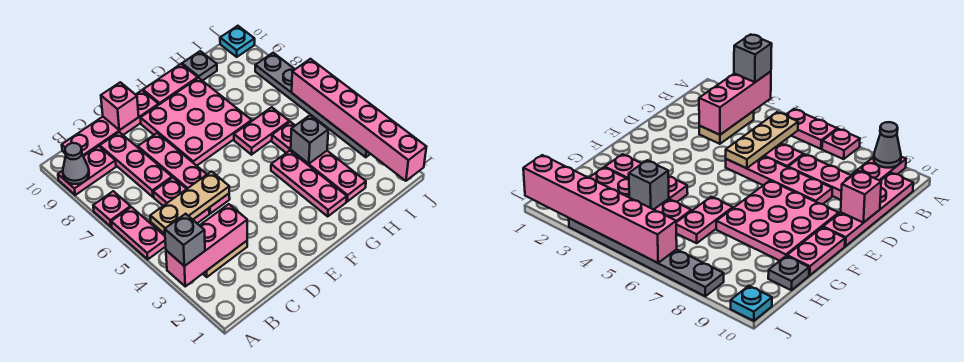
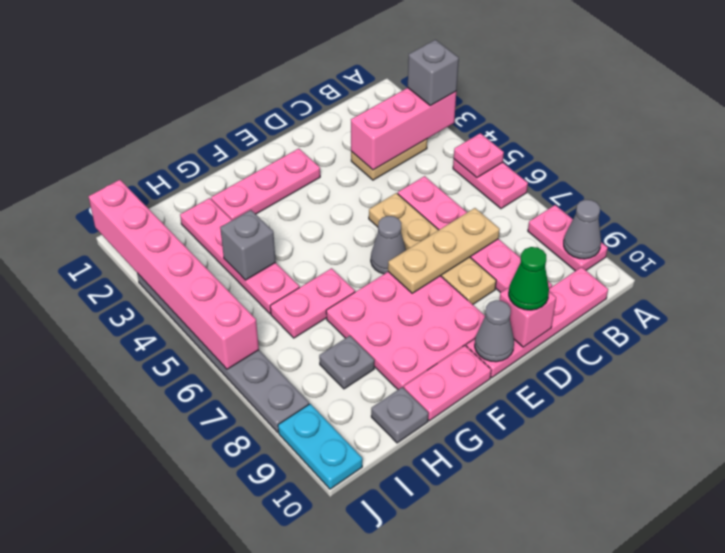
pink 1x1 plate [93,191,131,227] -> pink 1x1 plate moved to [454,133,504,178]
pink 1x2 plate [58,146,116,195] -> pink 1x2 plate turned to [528,205,608,271]
tan 1x3 plate [150,172,229,234] -> tan 1x3 plate moved to [388,208,500,293]
pink 1x4 plate [138,133,230,214] -> tan 1x4 plate [369,193,496,304]
none -> green 1x1 cone [509,247,549,310]
none -> grey 1x1 cone [371,216,406,274]
none -> grey 1x1 cone [475,300,514,362]
pink 1x3 plate [271,151,347,216] -> pink 1x3 plate turned to [211,149,320,220]
none -> grey 1x1 plate [319,336,374,389]
cyan 1x1 plate [220,26,255,57] -> cyan 1x2 plate [278,404,362,489]

